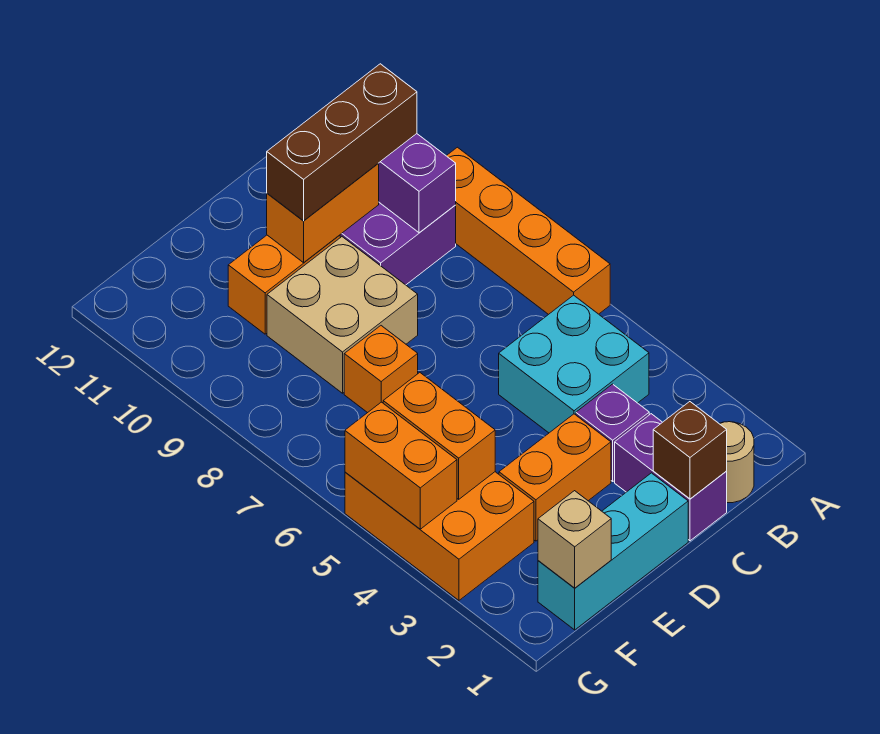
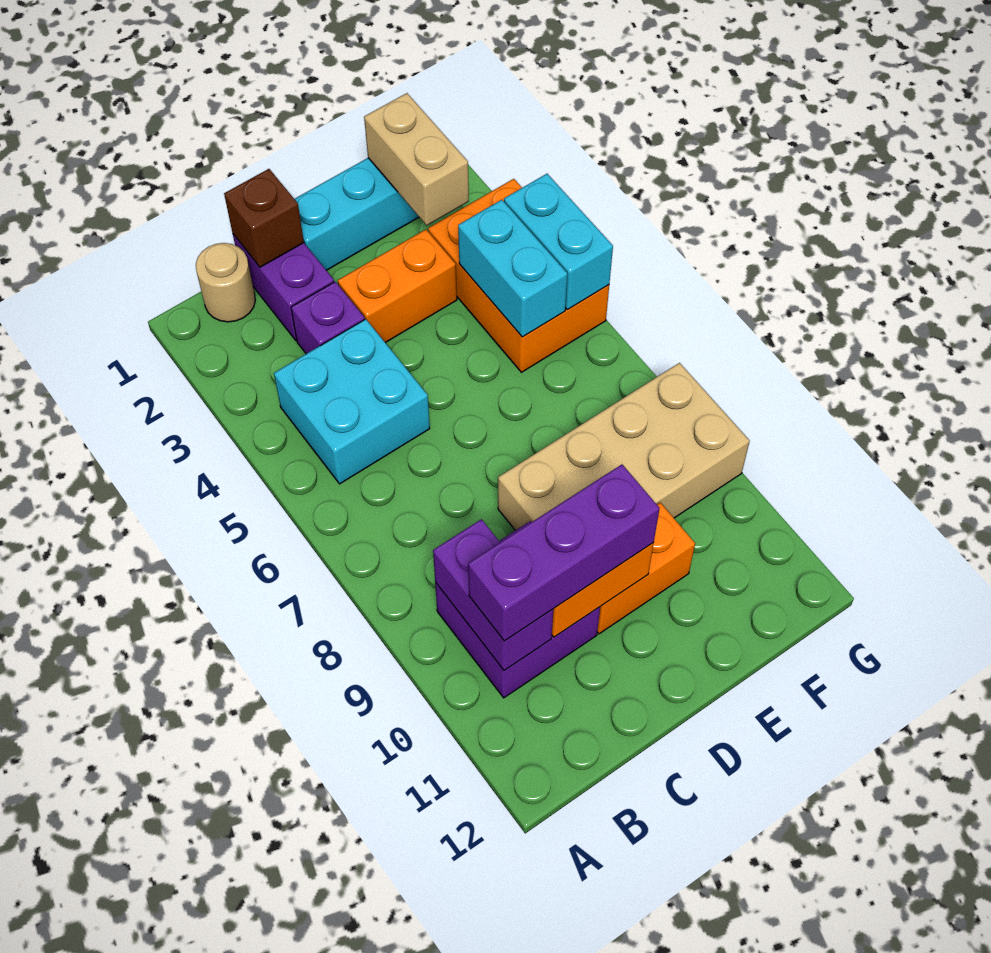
orange 1x4 brick [447,147,610,315] -> none
brown 1x3 brick [267,64,417,221] -> purple 1x3 brick [468,465,660,641]
tan 2x2 brick [267,237,418,393] -> tan 2x4 brick [498,363,750,530]
orange 1x1 brick [344,326,418,413] -> none
tan 1x1 brick [538,491,611,588] -> tan 1x2 brick [364,93,469,225]
orange 1x2 brick [383,373,495,499] -> cyan 1x2 brick [458,200,567,337]
orange 1x2 brick [345,402,457,529] -> cyan 1x2 brick [504,174,613,309]

